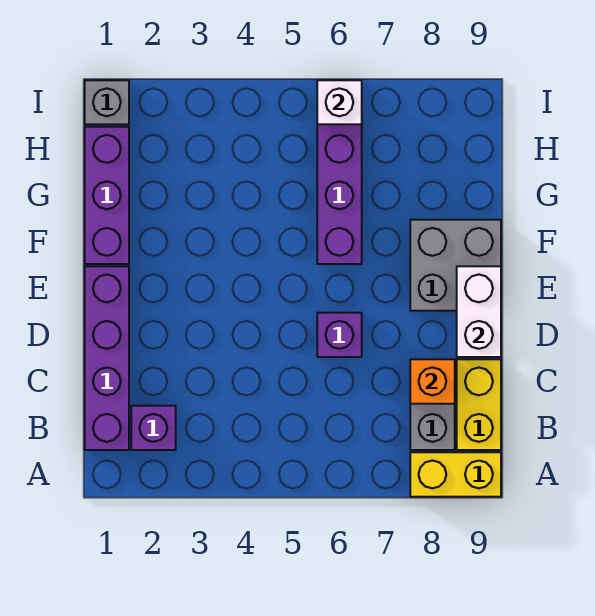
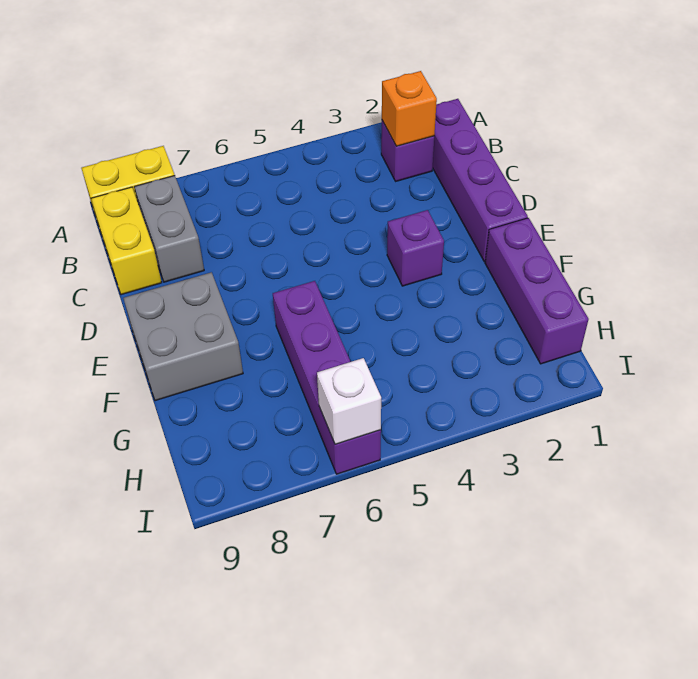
orange 1x1 brick [410,359,455,404] -> orange 1x1 brick moved to [382,71,437,146]
purple 1x1 brick [317,313,362,357] -> purple 1x1 brick moved to [387,210,444,286]
white 1x2 brick [457,266,501,357] -> none
grey 1x1 brick [85,80,129,124] -> none

